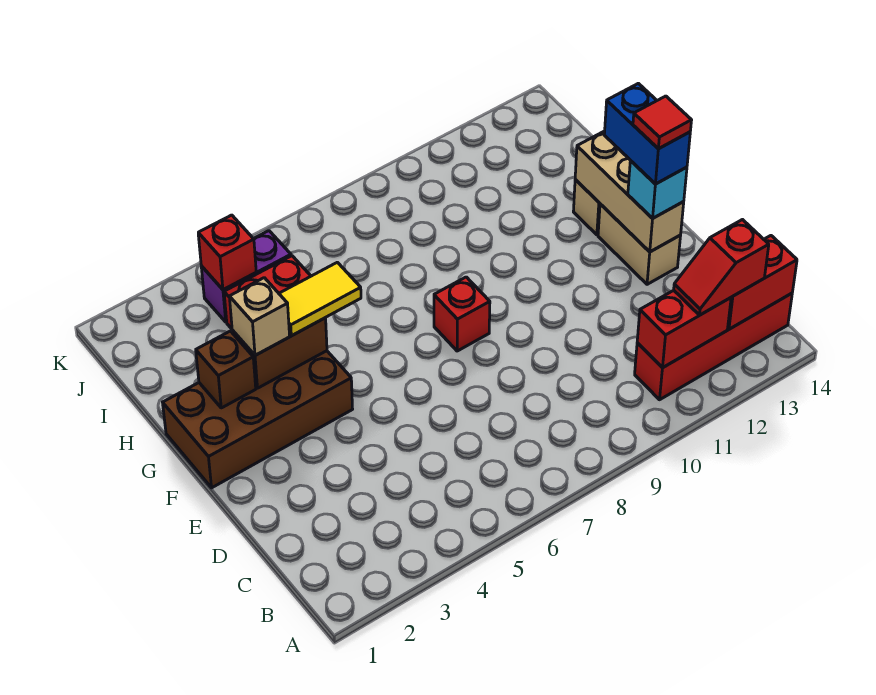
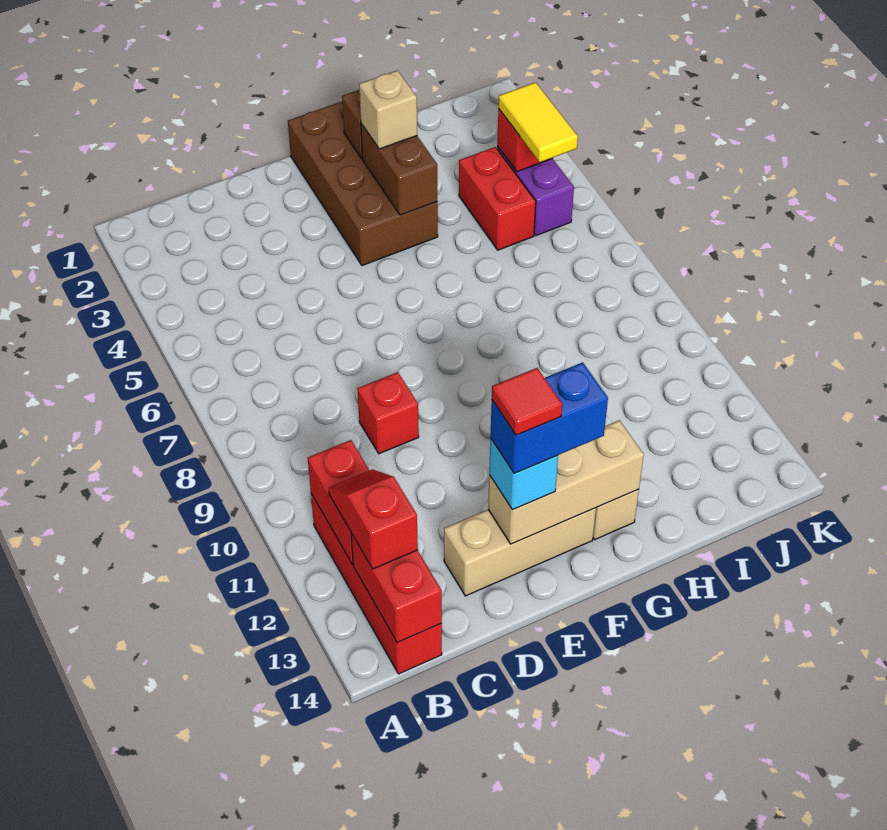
tan 1x2 brick [598,204,681,284] -> tan 1x3 brick [444,508,596,596]
red 1x1 brick [434,277,490,351] -> red 1x1 brick moved to [357,372,419,454]
yellow 1x2 tile [279,262,361,336] -> yellow 1x2 tile moved to [498,82,578,162]

